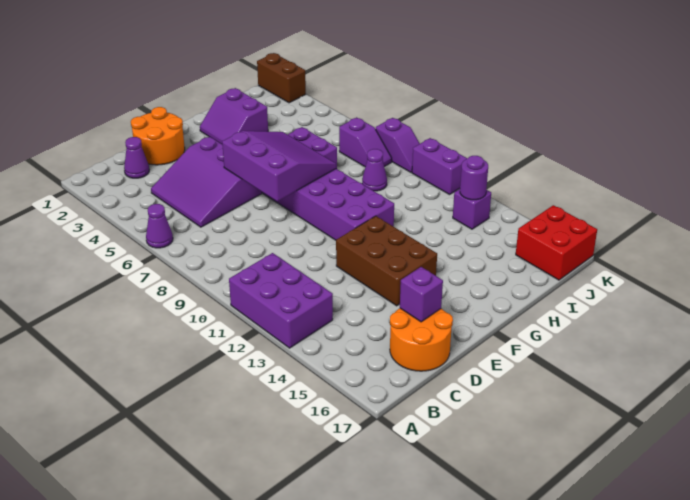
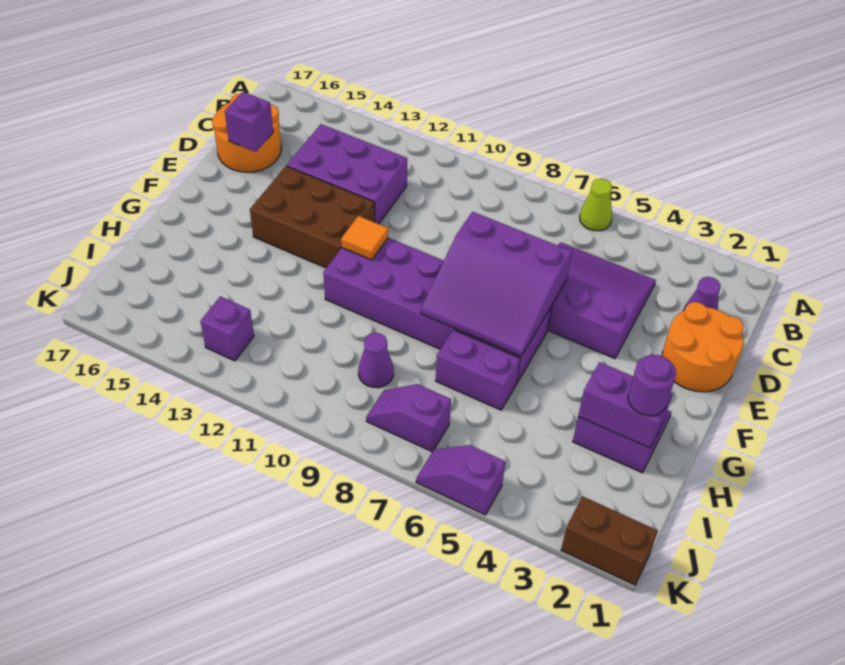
purple 1x1 cone [146,204,173,248] -> lime 1x1 cone [580,179,612,231]
purple 2x3 brick [229,253,333,348] -> purple 2x3 brick moved to [287,124,407,224]
none -> orange 1x1 tile [341,216,388,260]
purple 1x1 round brick [460,156,488,200] -> purple 1x1 round brick moved to [628,355,676,416]
red 2x2 brick [516,205,597,280] -> none
purple 1x2 slope [376,118,420,173] -> purple 1x2 slope moved to [416,445,505,515]
purple 1x2 brick [412,138,467,195] -> purple 1x2 brick moved to [578,362,673,448]

